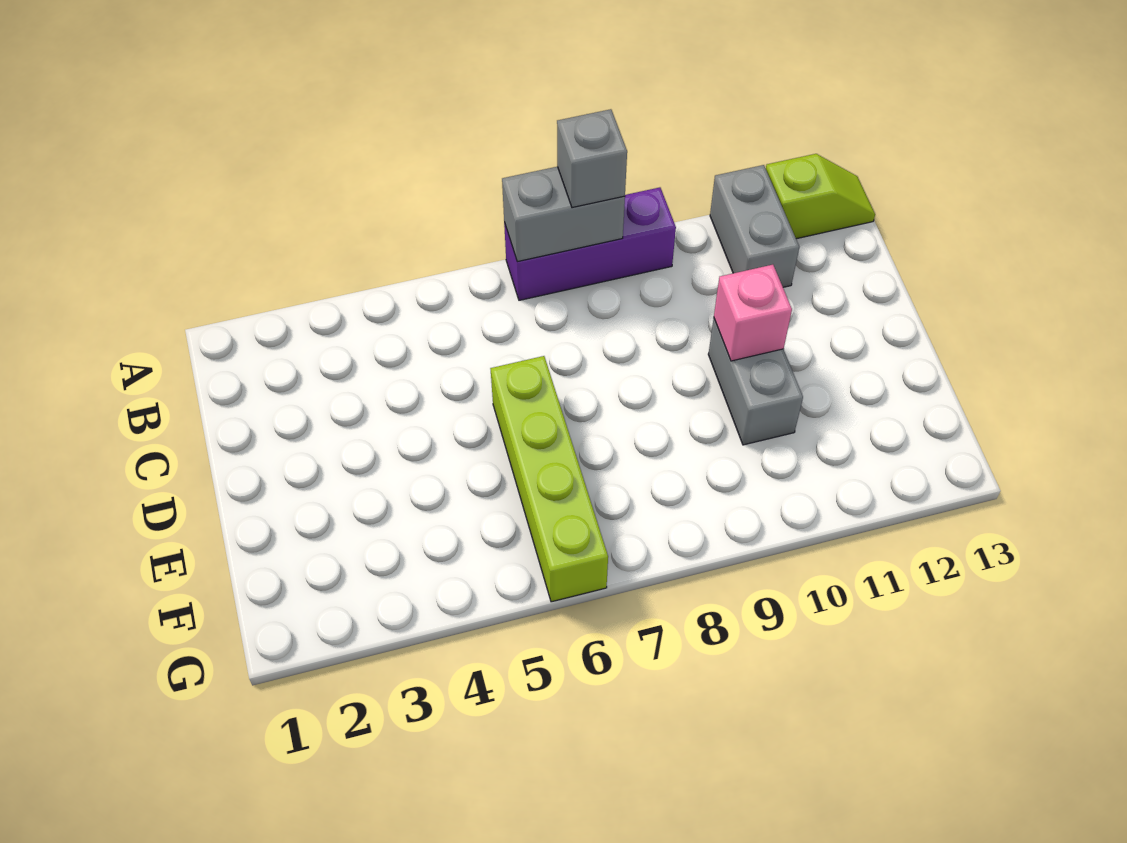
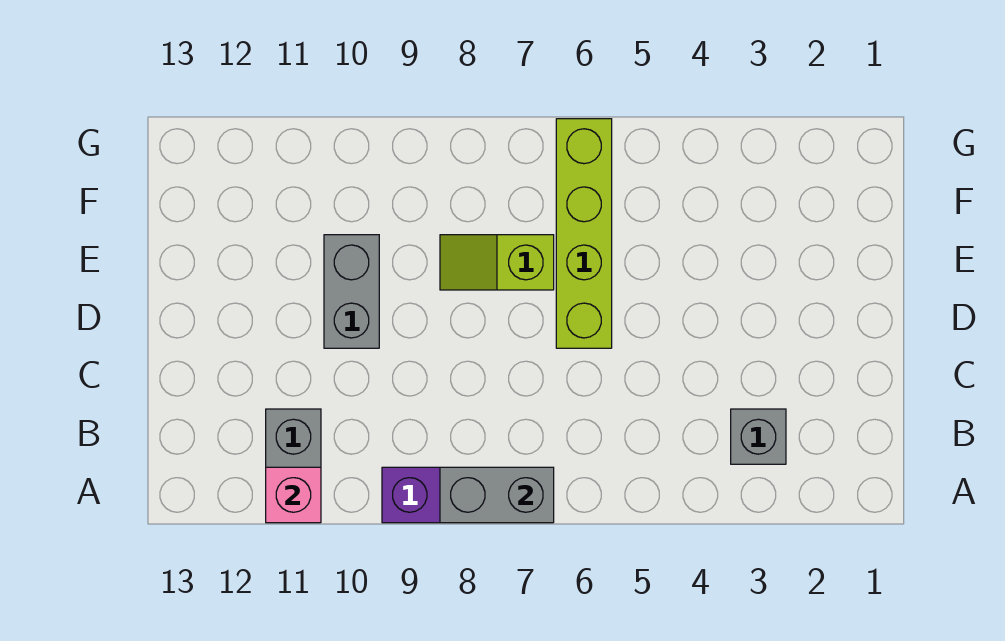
grey 1x1 brick [557,109,627,208] -> grey 1x1 brick moved to [731,409,786,464]
lime 1x2 slope [766,154,875,239] -> lime 1x2 slope moved to [440,235,554,290]
pink 1x1 brick [714,265,792,361] -> pink 1x1 brick moved to [266,467,321,523]

